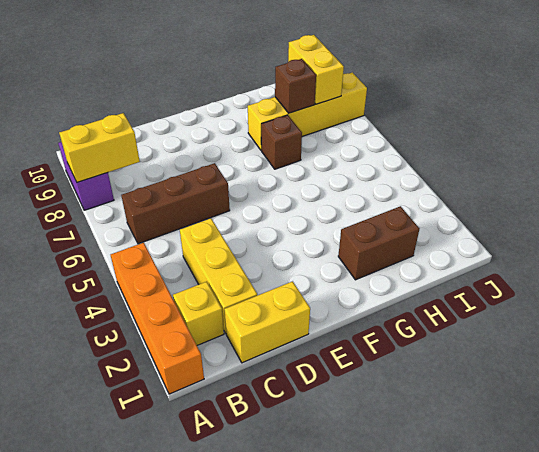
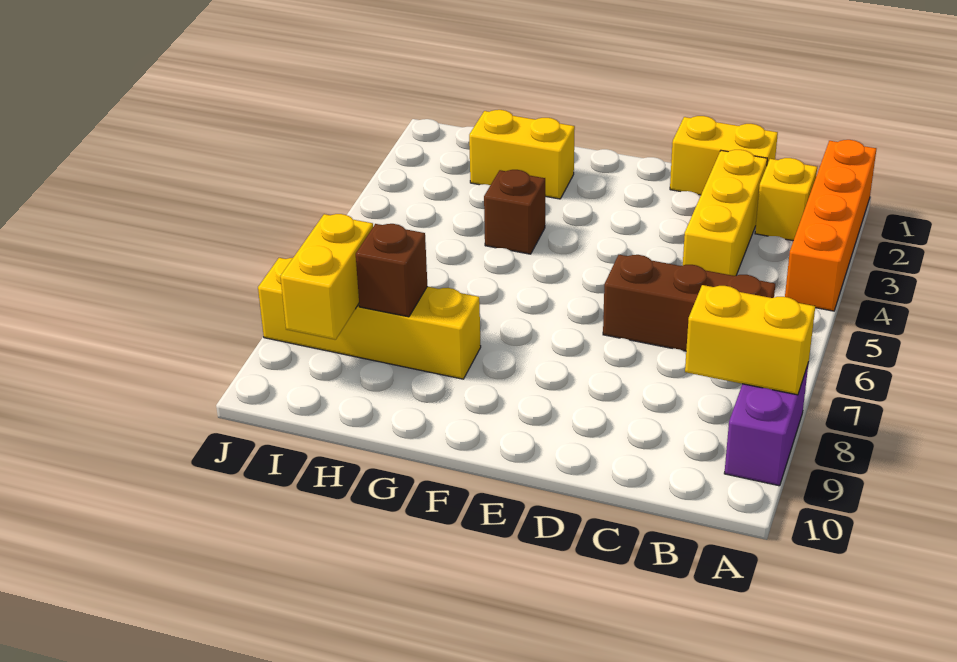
brown 1x2 brick [338,206,419,280] -> yellow 1x2 brick [469,110,575,199]
brown 1x1 brick [261,115,302,169] -> brown 1x1 brick moved to [484,170,545,254]

